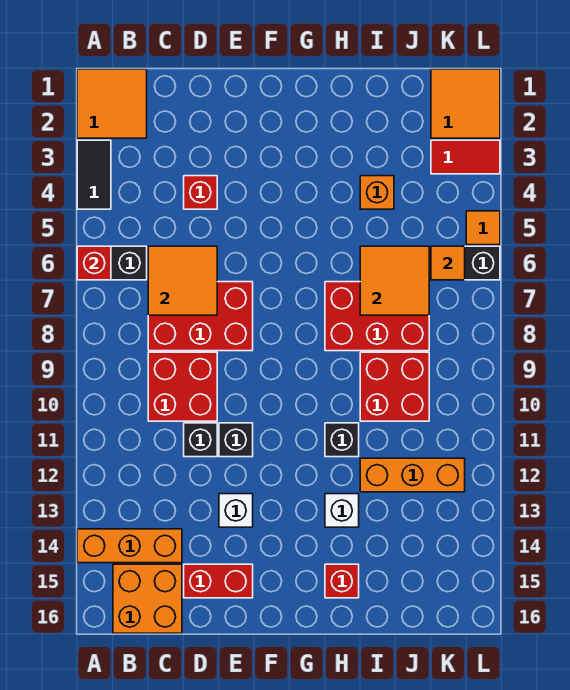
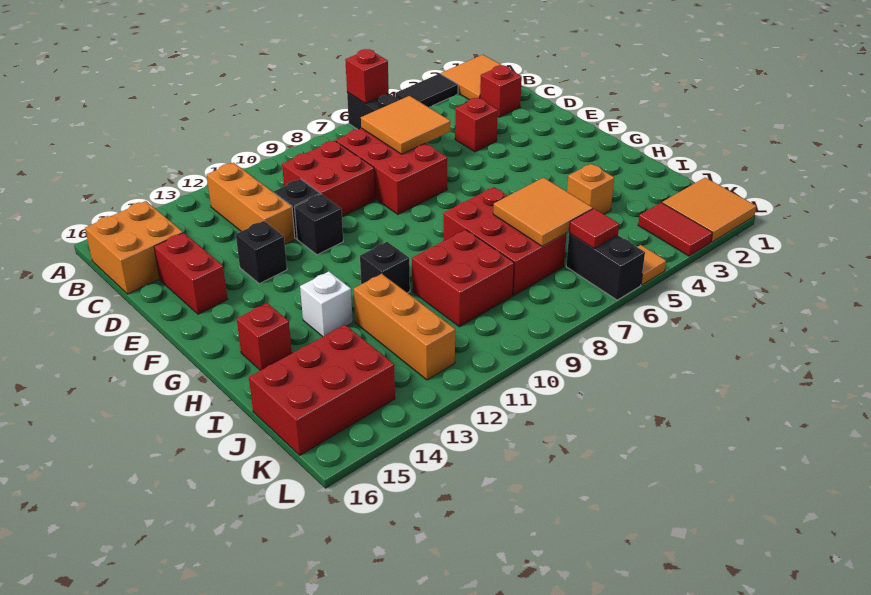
orange 1x3 brick [77,529,182,563] -> orange 1x3 brick moved to [207,163,295,244]
none -> red 1x1 brick [480,65,522,117]
white 1x1 brick [219,494,253,527] -> black 1x1 brick [236,221,287,284]
none -> red 2x3 brick [249,325,395,455]
orange 1x1 tile [431,246,465,280] -> red 1x1 tile [569,209,619,249]

